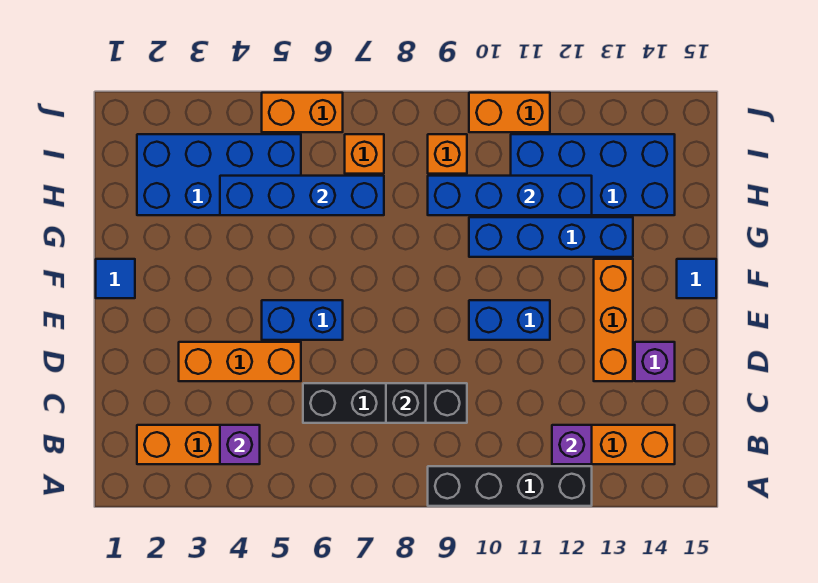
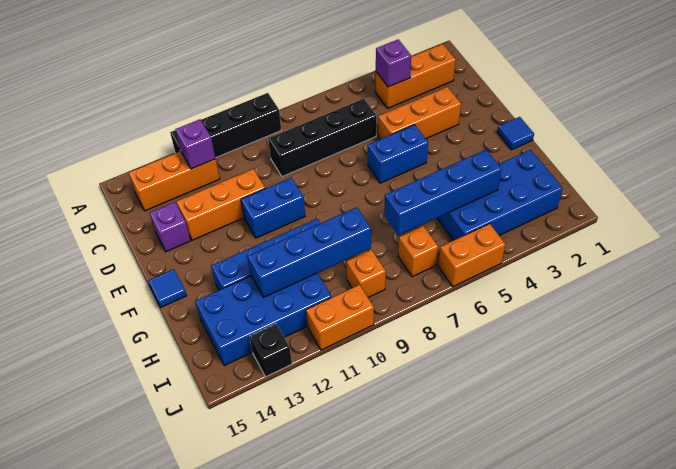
black 1x1 brick [386,383,426,423] -> black 1x1 brick moved to [249,324,292,377]
orange 1x3 brick [594,259,633,381] -> orange 1x3 brick turned to [176,169,265,240]

